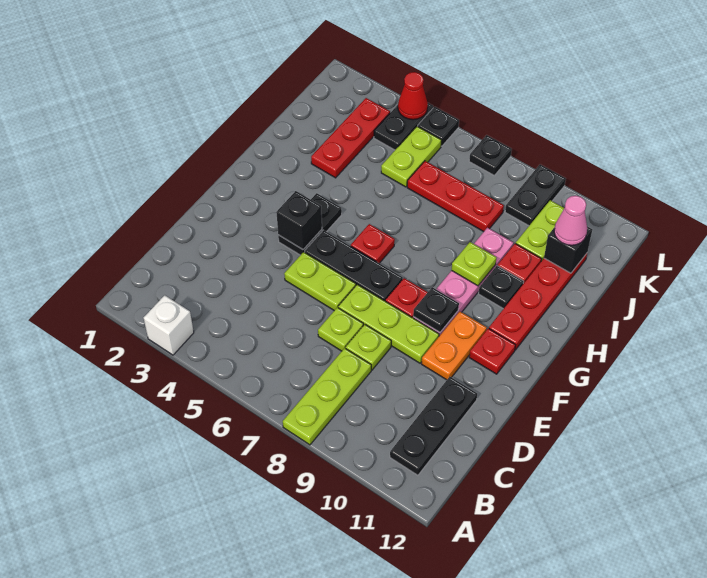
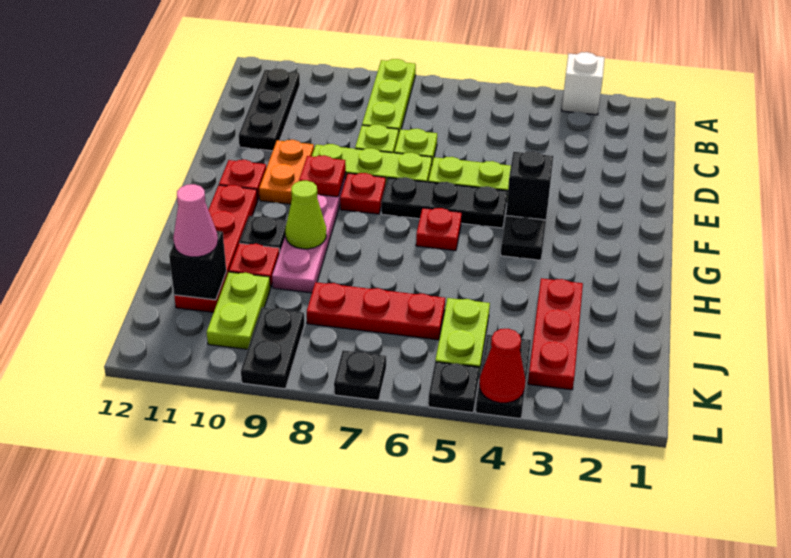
black 1x1 plate [413,287,459,332] -> red 1x1 plate [299,155,346,197]
lime 1x1 plate [452,242,496,286] -> lime 1x1 cone [285,181,326,249]

